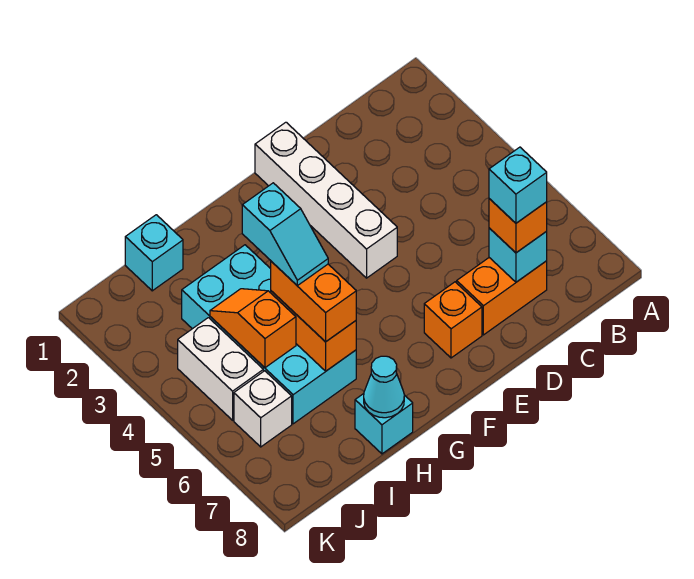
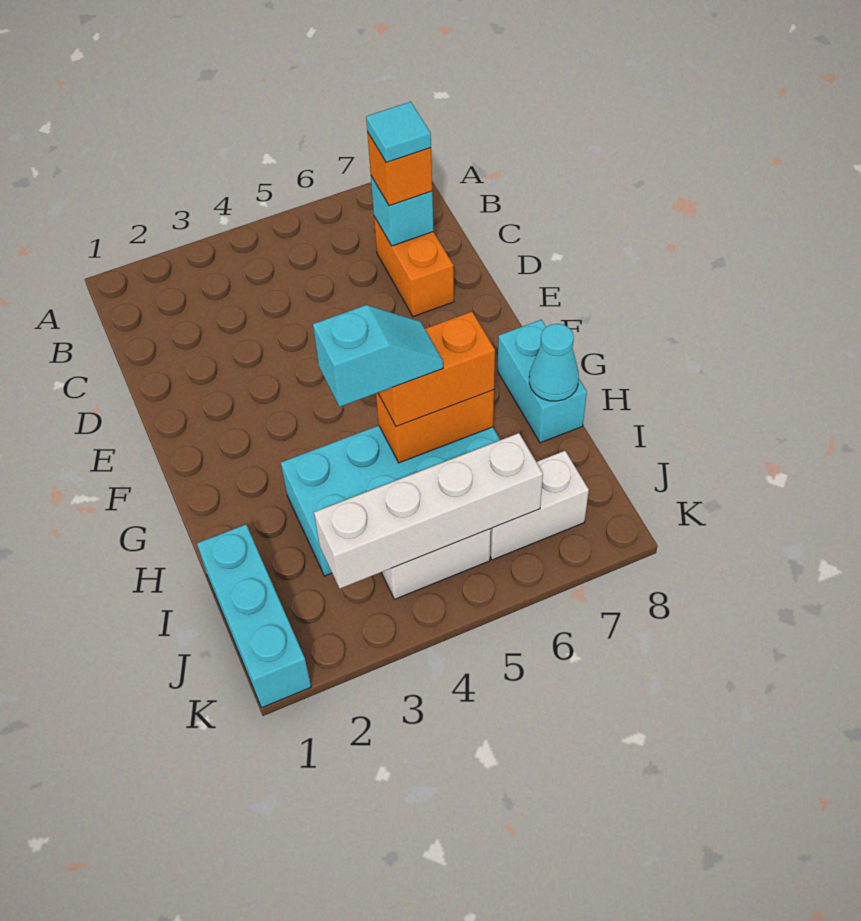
cyan 1x1 brick [489,147,547,223] -> cyan 1x1 tile [366,102,431,162]
white 1x4 brick [255,122,397,278] -> white 1x4 brick moved to [314,433,543,588]
orange 1x1 brick [424,282,482,358] -> none
cyan 1x1 brick [355,394,413,454] -> cyan 1x2 brick [498,320,587,443]
cyan 1x1 brick [125,215,183,291] -> cyan 1x3 brick [197,525,311,708]
orange 1x2 slope [210,289,296,368] -> none
white 1x1 brick [234,371,292,447] -> white 1x2 brick [490,451,589,560]

